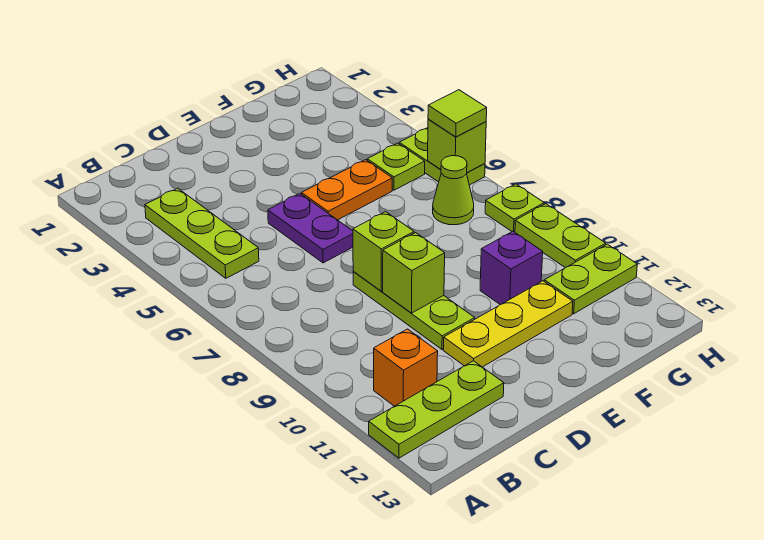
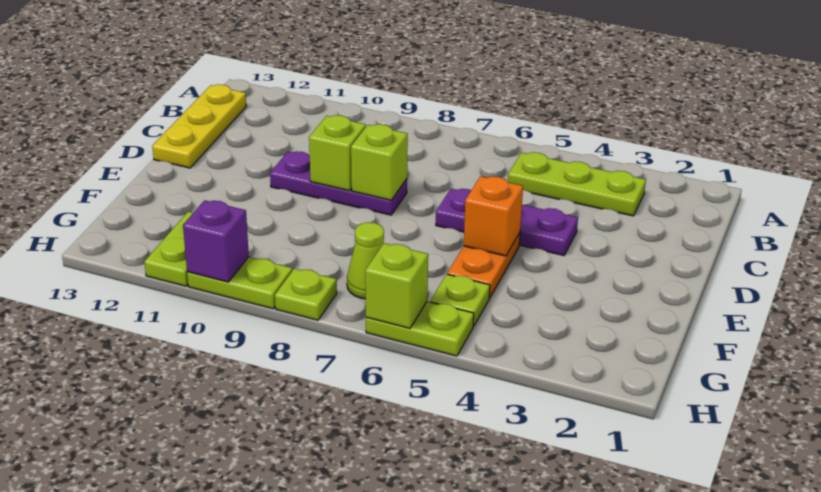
lime 1x3 plate [369,361,504,458] -> none
orange 1x1 brick [374,329,438,406] -> orange 1x1 brick moved to [464,176,523,256]
purple 1x2 plate [268,194,353,263] -> purple 1x3 plate [436,189,578,256]
lime 1x3 plate [353,272,475,349] -> purple 1x3 plate [270,151,407,215]
yellow 1x3 plate [443,281,573,367] -> yellow 1x3 plate moved to [152,84,246,168]
purple 1x1 brick [480,231,543,305] -> purple 1x1 brick moved to [183,200,249,282]
lime 1x1 tile [428,90,487,137] -> none

